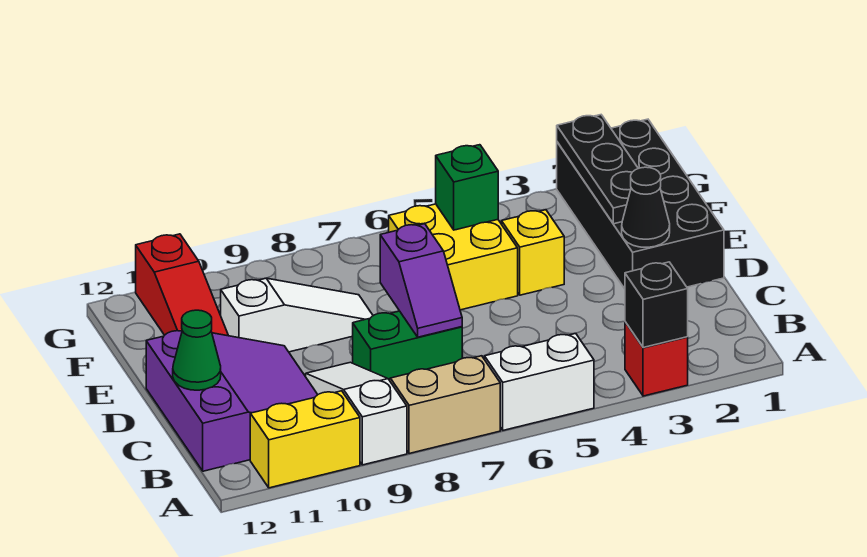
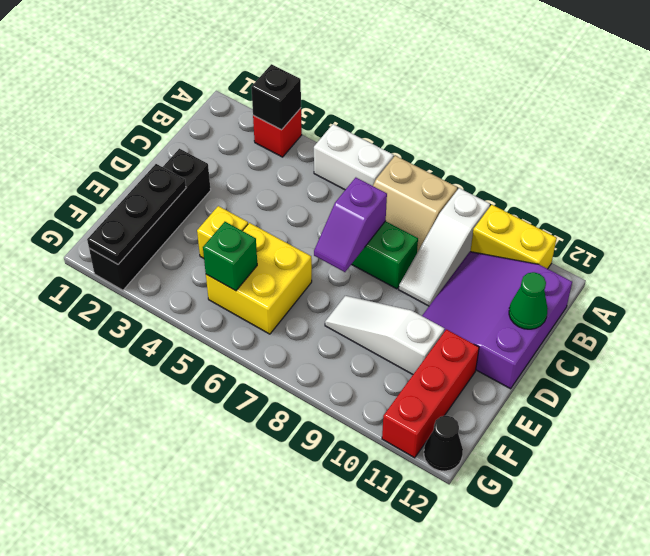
purple 1x2 slope [380,224,462,337] -> purple 1x2 slope turned to [314,178,387,272]
black 2x4 brick [557,119,724,289] -> black 1x4 brick [89,149,211,290]
black 1x1 cone [622,167,670,247] -> black 1x1 cone moved to [424,416,463,471]
red 1x3 slope [136,234,228,336] -> red 1x3 brick [382,329,479,458]

